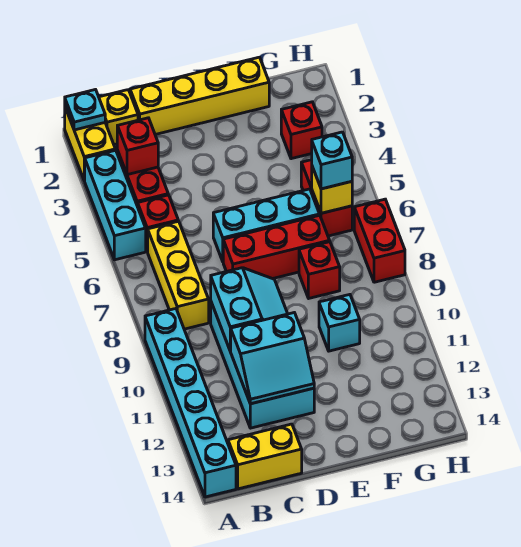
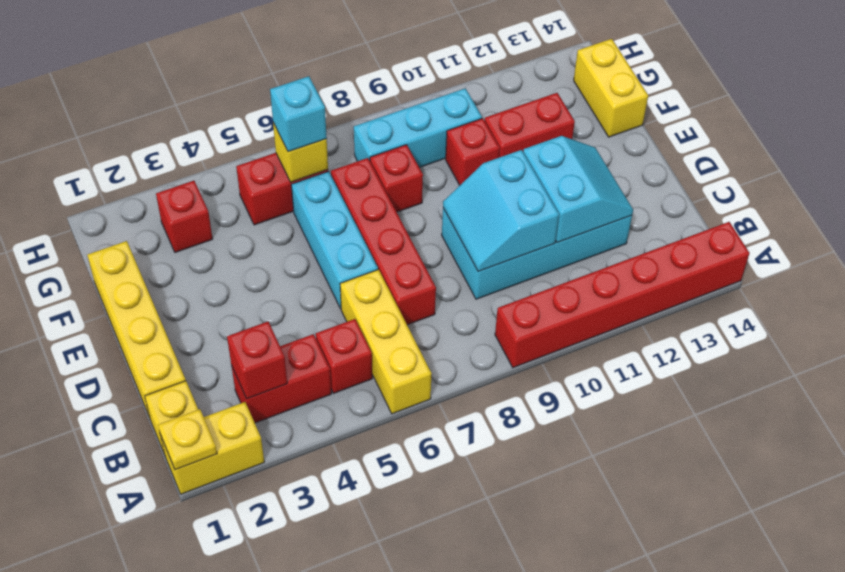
cyan 1x1 plate [65,90,105,130] -> yellow 1x1 plate [158,409,217,470]
cyan 1x3 brick [85,150,146,260] -> cyan 1x3 brick moved to [354,88,482,167]
cyan 1x6 brick [145,309,236,497] -> red 1x6 brick [495,222,750,368]
yellow 1x3 brick [148,221,209,329] -> yellow 1x3 brick turned to [340,270,432,414]
yellow 1x2 brick [228,424,302,489] -> yellow 1x2 brick moved to [574,39,648,137]
cyan 2x2 slope [211,268,288,351] -> cyan 2x2 slope turned to [443,150,559,272]
red 1x3 brick [223,215,330,279] -> red 1x4 brick [331,158,436,325]
cyan 1x1 brick [319,295,360,351] -> red 1x1 brick [446,118,500,185]
red 1x2 brick [354,199,405,282] -> red 1x2 brick moved to [484,93,575,158]

